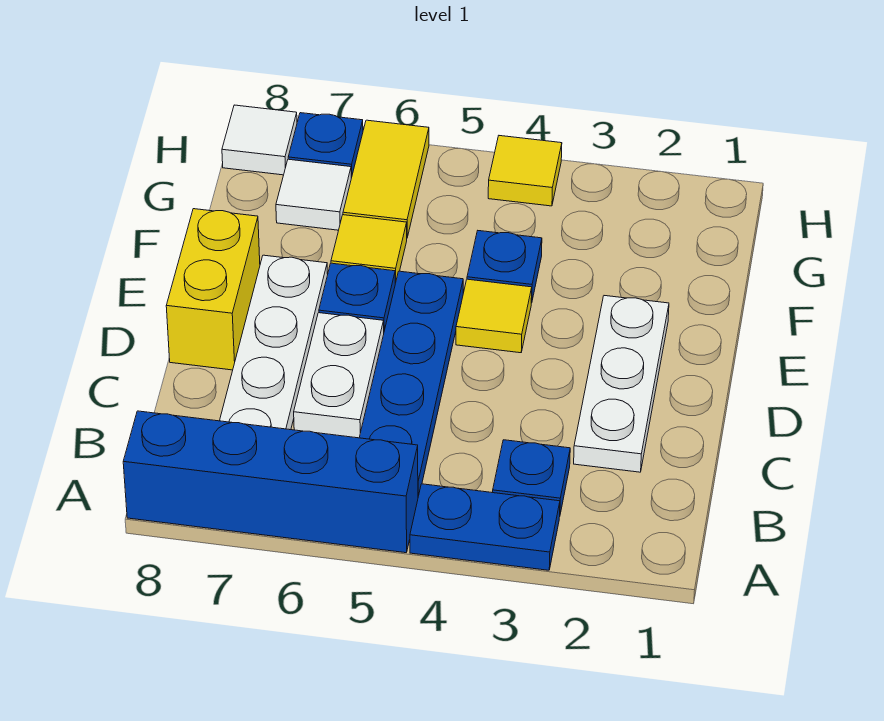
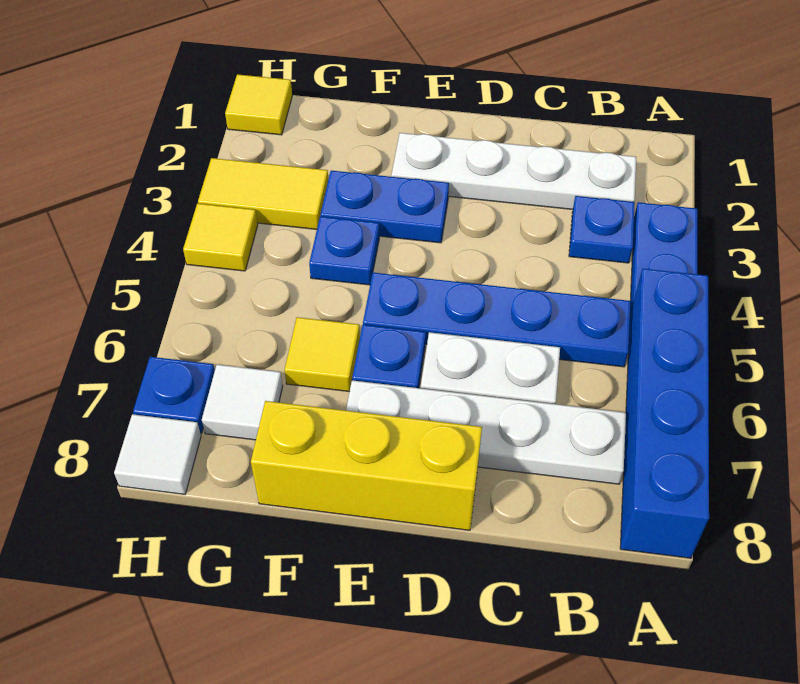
white 1x3 plate [574,296,669,472] -> white 1x4 plate [391,133,636,209]
yellow 1x2 brick [166,209,260,370] -> yellow 1x3 brick [251,401,482,530]
none -> blue 1x2 plate [321,171,449,243]
yellow 1x1 tile [456,279,532,353] -> yellow 1x1 tile moved to [225,74,292,135]
yellow 1x2 tile [343,120,429,237] -> yellow 1x2 tile moved to [198,158,328,229]

